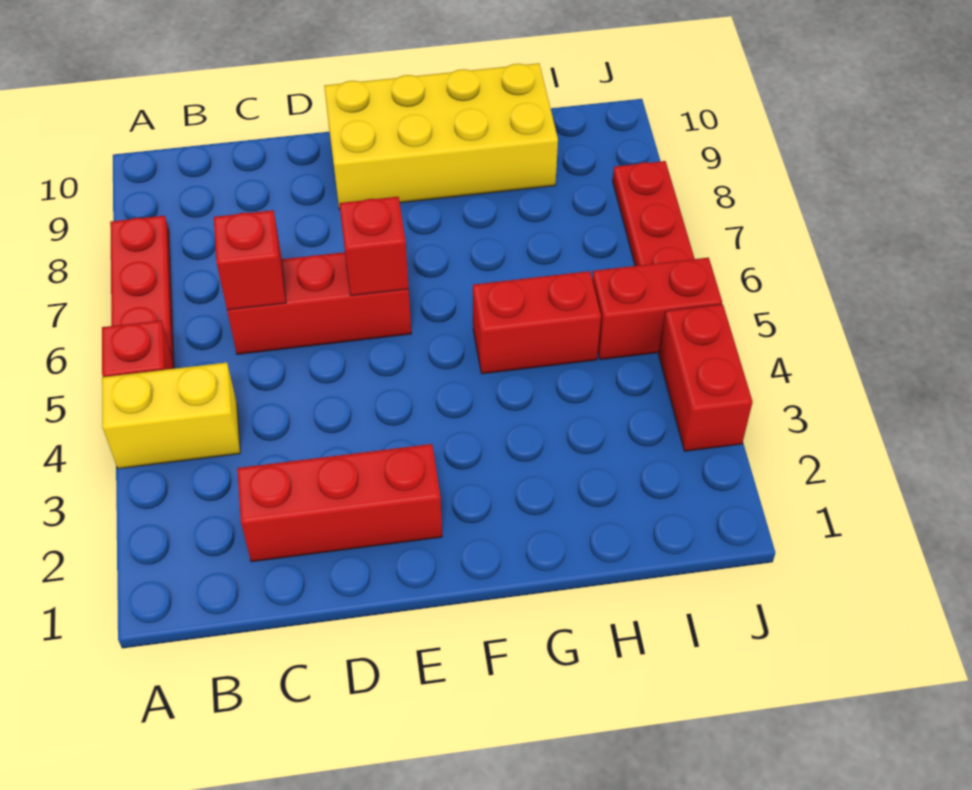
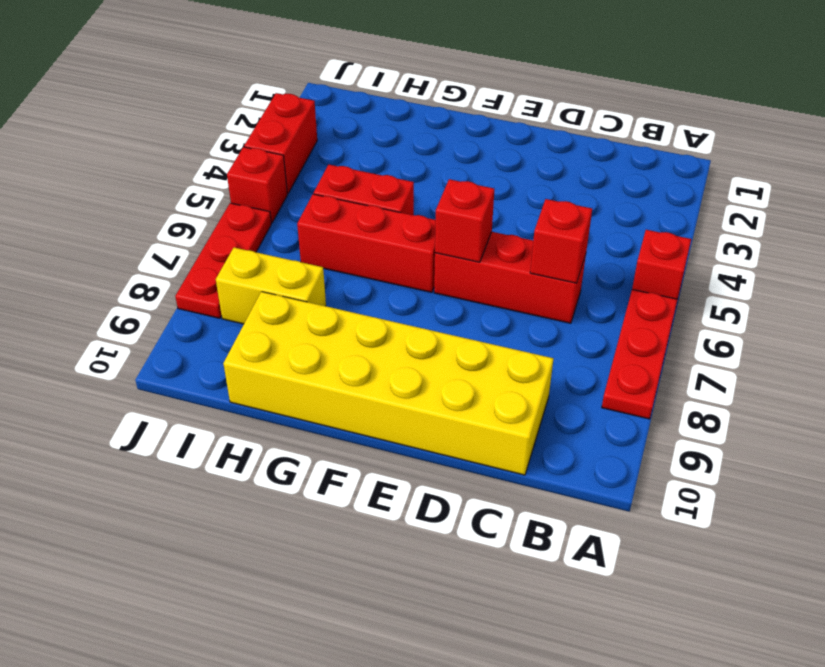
yellow 1x2 brick [102,363,240,469] -> yellow 1x2 brick moved to [216,248,326,324]
red 1x3 brick [237,444,442,562] -> red 1x3 brick moved to [297,194,435,292]
yellow 2x4 brick [324,63,558,209] -> yellow 2x6 brick [223,292,554,475]
red 1x2 brick [592,258,722,360] -> red 1x1 brick [227,147,287,223]

